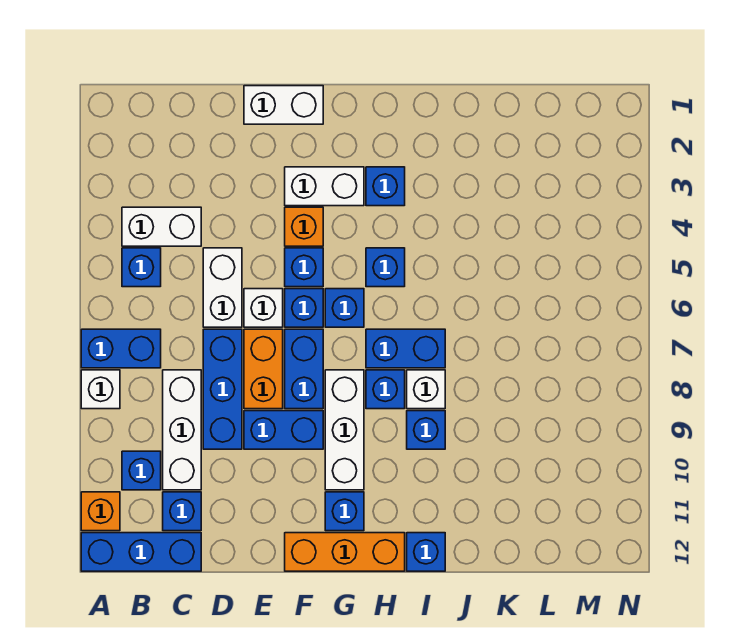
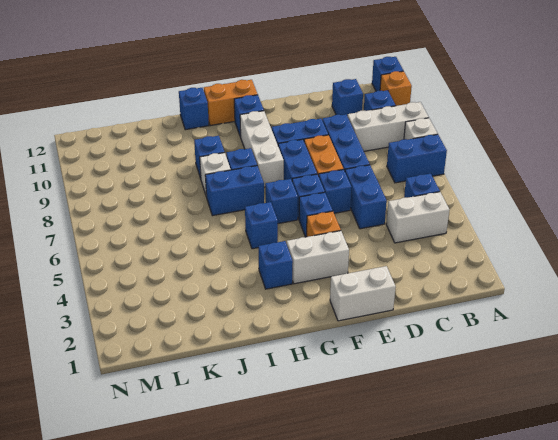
blue 1x3 brick [81,533,201,571] -> blue 1x1 brick [372,57,403,91]
white 1x3 brick [163,370,201,490] -> white 1x3 brick turned to [347,102,429,151]
white 1x2 brick [203,248,242,327] -> blue 1x2 brick [345,165,387,229]
white 1x1 brick [244,289,283,327] -> blue 1x1 brick [319,170,352,213]
orange 1x3 brick [285,533,405,571] -> orange 1x2 brick [204,80,258,126]

